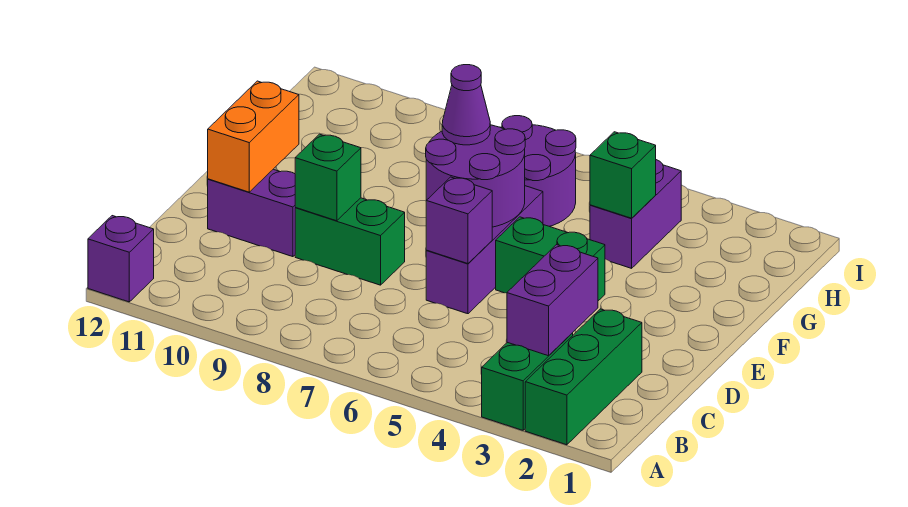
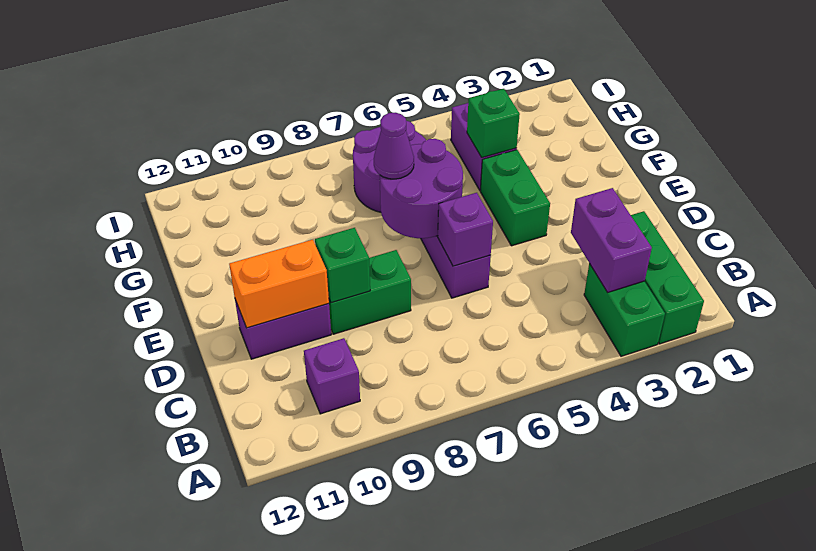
purple 1x1 brick [88,216,154,302] -> purple 1x1 brick moved to [304,338,360,414]
orange 1x2 brick [208,81,299,192] -> orange 1x2 brick turned to [229,240,329,328]
green 1x2 brick [496,217,605,301] -> green 1x2 brick turned to [480,150,550,246]

